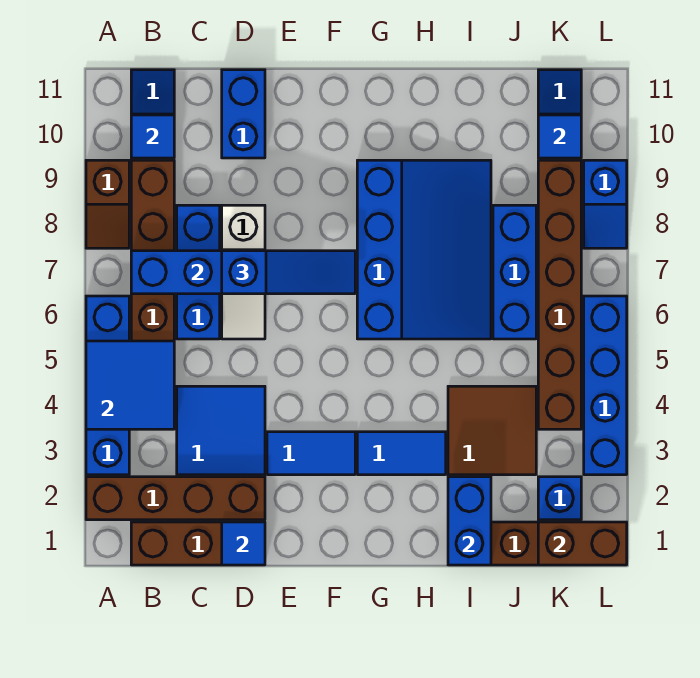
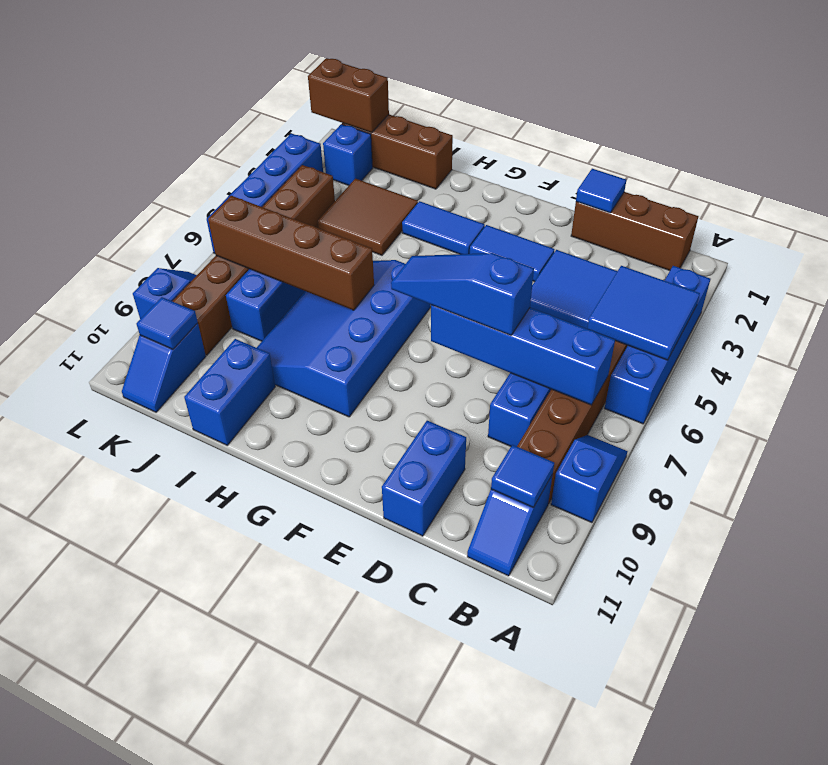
brown 1x4 brick [86,477,265,520] -> brown 1x4 brick moved to [208,196,374,310]
brown 1x2 slope [86,160,129,248] -> blue 1x2 slope [551,435,627,523]
white 1x3 slope [222,205,265,339] -> none
blue 1x2 brick [448,477,491,565] -> blue 1x2 brick moved to [184,339,275,445]

